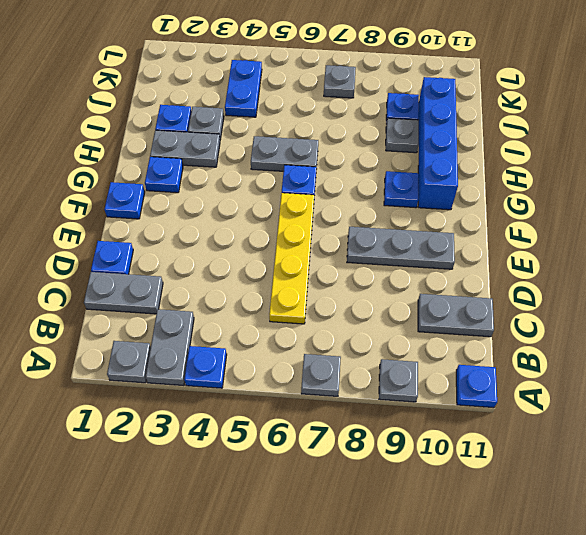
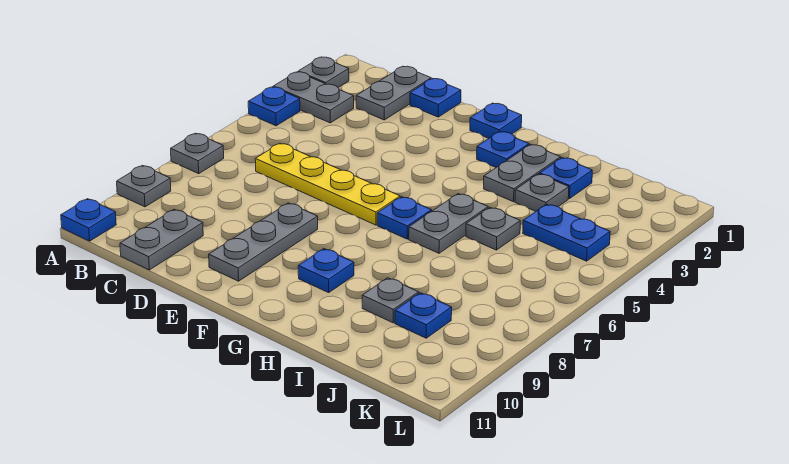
blue 1x4 brick [418,77,458,210] -> none
grey 1x1 plate [324,65,356,98] -> grey 1x1 plate moved to [466,207,520,250]

